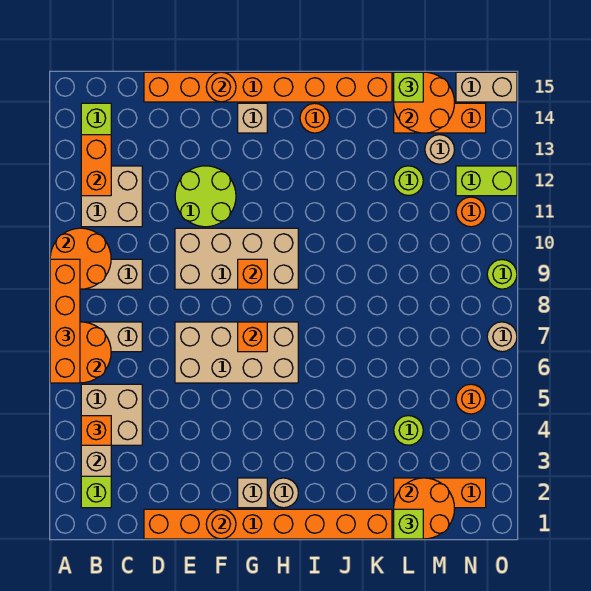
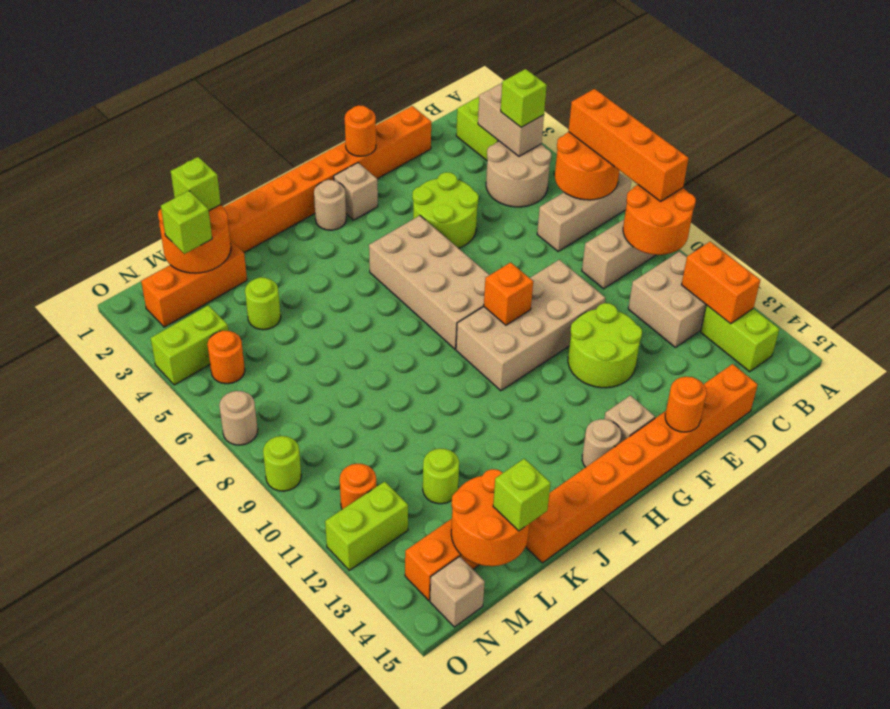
tan 2x2 brick [81,384,142,445] -> tan 2x2 round brick [486,141,551,207]
orange 1x1 brick [81,416,111,445] -> lime 1x1 brick [501,69,547,127]
none -> lime 2x2 round brick [412,172,479,248]
tan 2x4 brick [175,322,298,383] -> tan 2x4 brick turned to [369,216,489,349]
orange 1x1 brick [238,322,267,352] -> none
orange 1x1 round brick [300,103,330,133] -> none
none -> lime 1x1 brick [161,191,212,254]
tan 1x1 round brick [425,135,454,164] -> tan 1x1 round brick moved to [582,419,621,467]
none -> lime 1x2 brick [151,305,228,385]
tan 1x2 brick [456,72,517,102] -> tan 1x1 brick [430,556,485,627]

